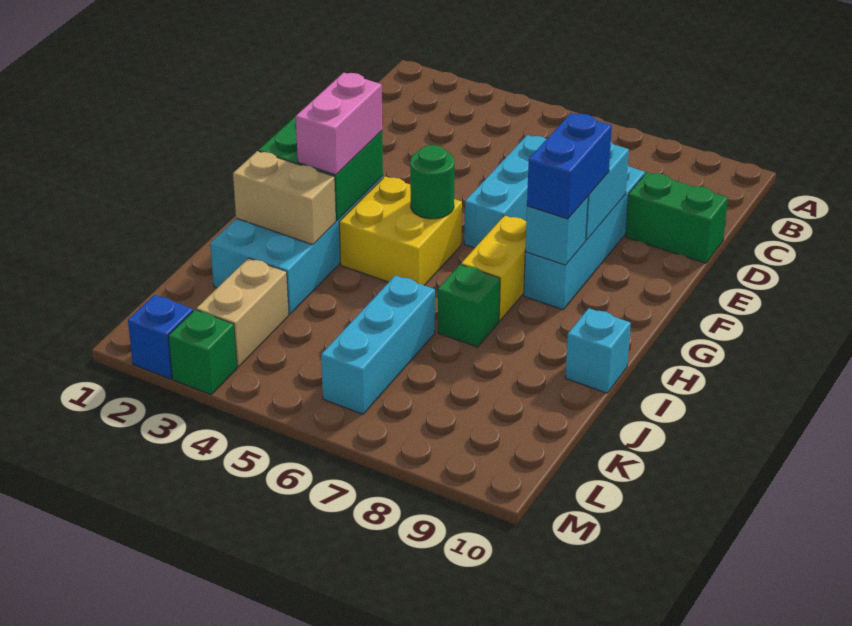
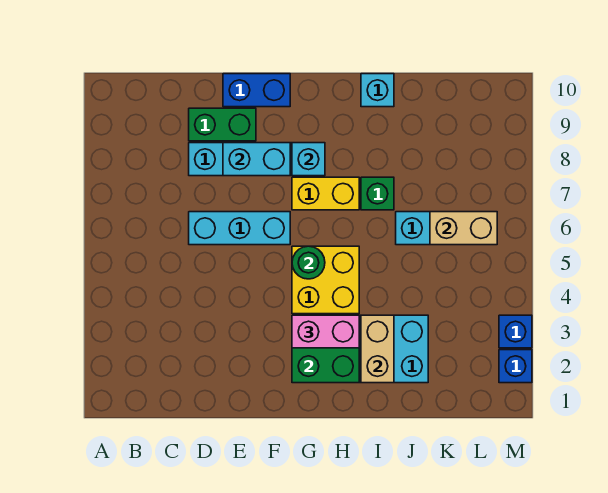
green 1x2 brick [625,172,728,263] -> green 1x2 brick turned to [189,108,256,141]
blue 1x2 brick [527,113,612,219] -> blue 1x2 brick moved to [223,74,290,107]
tan 1x2 brick [196,258,289,367] -> tan 1x2 brick moved to [430,212,497,245]
green 1x1 brick [168,310,237,395] -> blue 1x1 brick [499,315,532,348]

